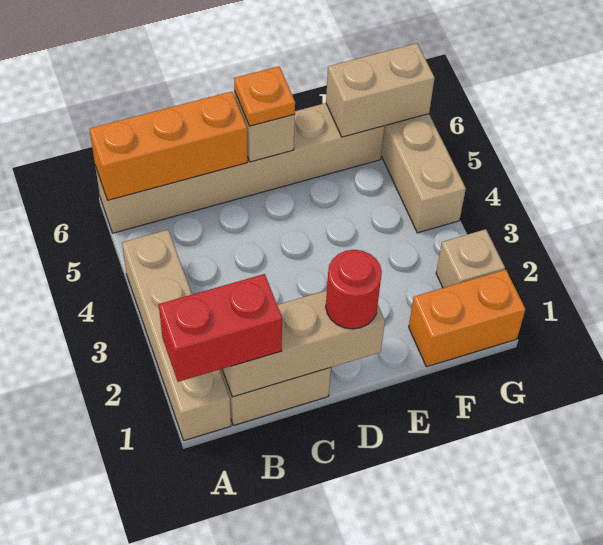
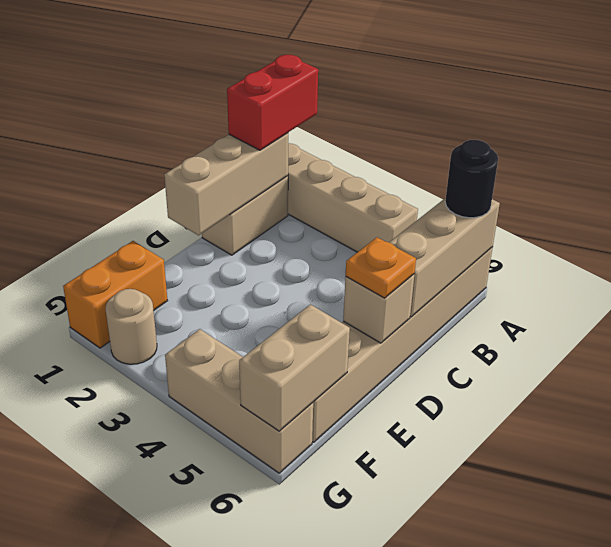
orange 1x3 brick [90,91,247,200] -> tan 1x3 brick [389,198,500,317]
none -> black 1x1 round brick [445,140,498,218]
red 1x1 round brick [326,250,382,329] -> none
tan 1x1 brick [436,229,505,288] -> tan 1x1 round brick [106,289,157,364]

